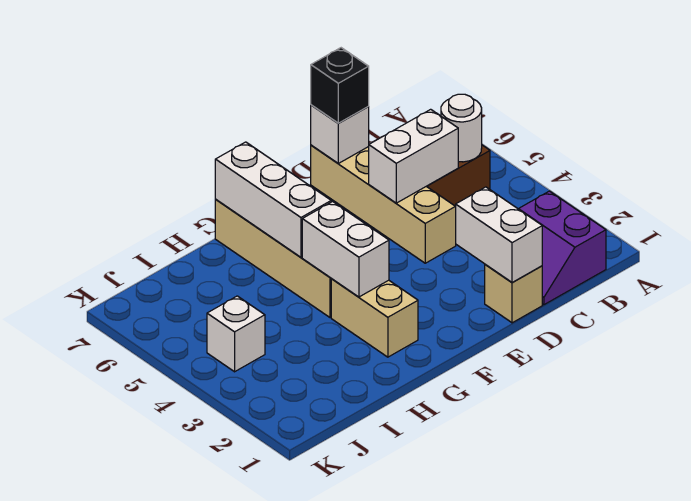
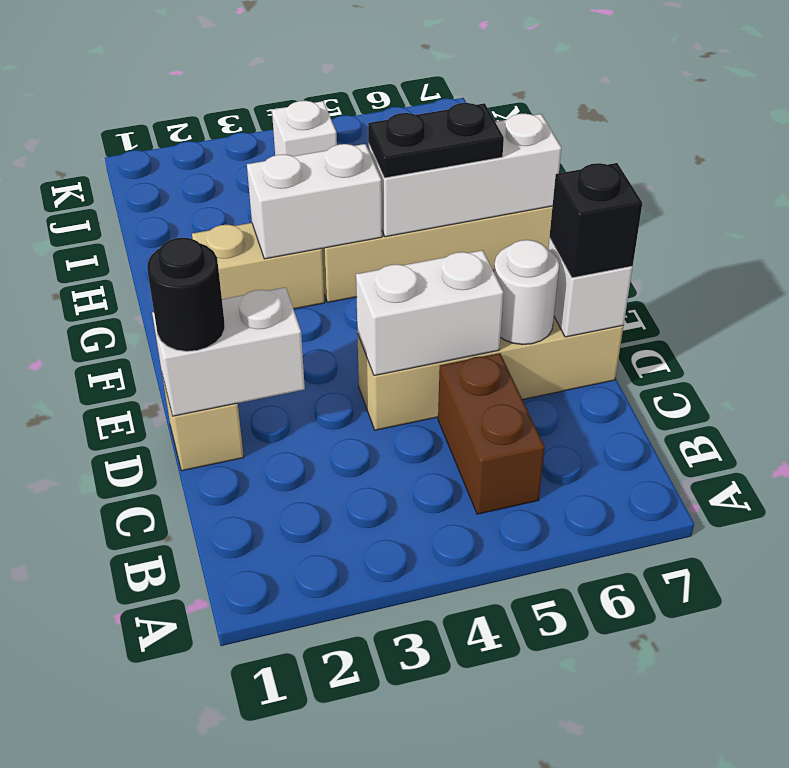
purple 2x2 slope [519,191,606,305] -> none
white 1x1 round brick [441,94,482,162] -> white 1x1 round brick moved to [494,240,559,345]
white 1x2 brick [369,109,458,203] -> white 1x2 brick turned to [356,250,504,376]
none -> black 1x1 round brick [147,238,225,351]
none -> black 1x2 plate [368,103,504,178]

